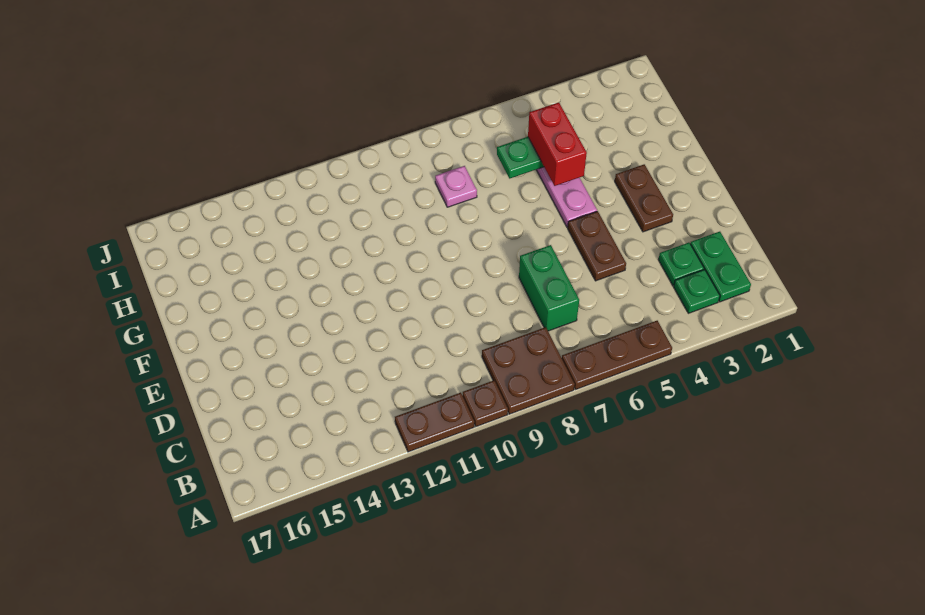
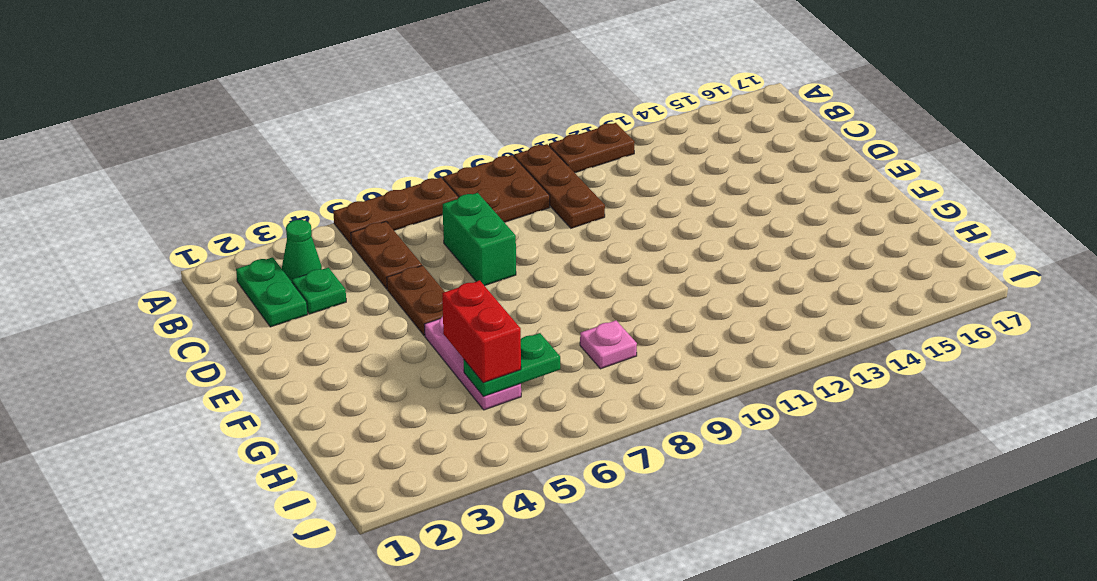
brown 1x1 plate [463,380,508,427] -> brown 1x3 plate [514,144,605,228]
green 1x1 plate [674,270,720,313] -> green 1x1 cone [282,220,322,282]
brown 1x2 plate [615,164,673,232] -> brown 1x2 plate moved to [351,222,422,289]

